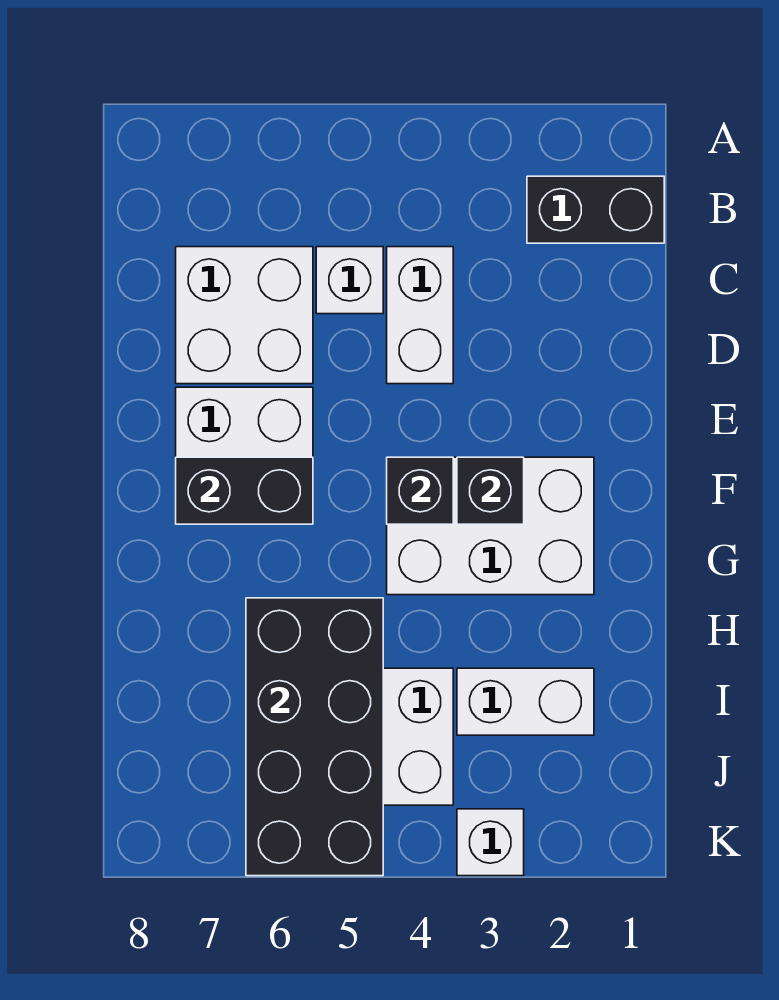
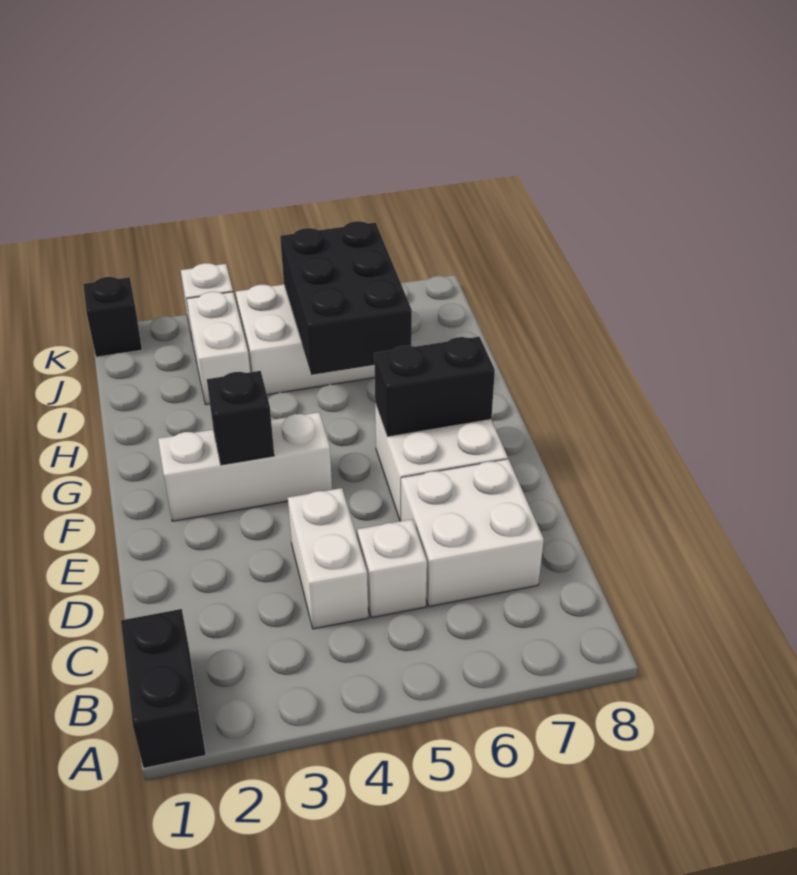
black 1x2 brick [527,176,664,243] -> black 1x2 brick turned to [121,609,206,768]
white 2x3 brick [387,457,594,595] -> white 1x3 brick [158,412,332,521]
black 1x1 brick [387,457,453,524] -> black 1x1 brick moved to [83,277,142,357]
black 2x4 brick [246,598,383,876] -> black 2x3 brick [280,221,412,375]
white 1x2 brick [457,668,594,735] -> white 1x2 brick turned to [186,292,250,405]

